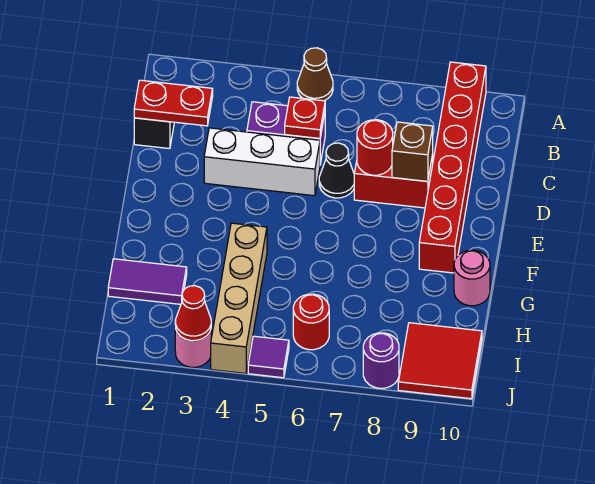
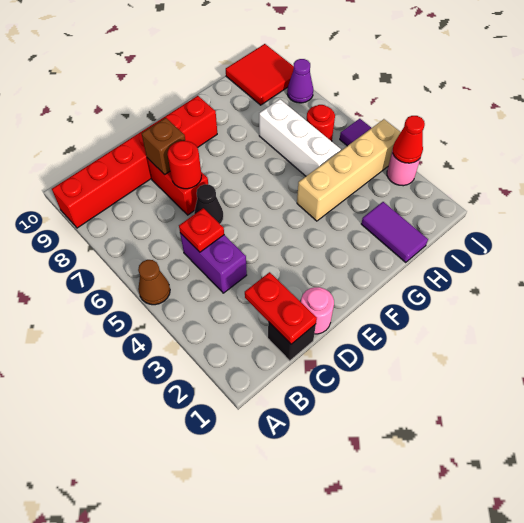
white 1x3 brick [204,128,320,196] -> white 1x3 brick moved to [259,99,341,176]
pink 1x1 round brick [454,250,490,306] -> pink 1x1 round brick moved to [301,287,334,334]
purple 1x1 round brick [363,333,399,388] -> purple 1x1 cone [287,59,313,103]

